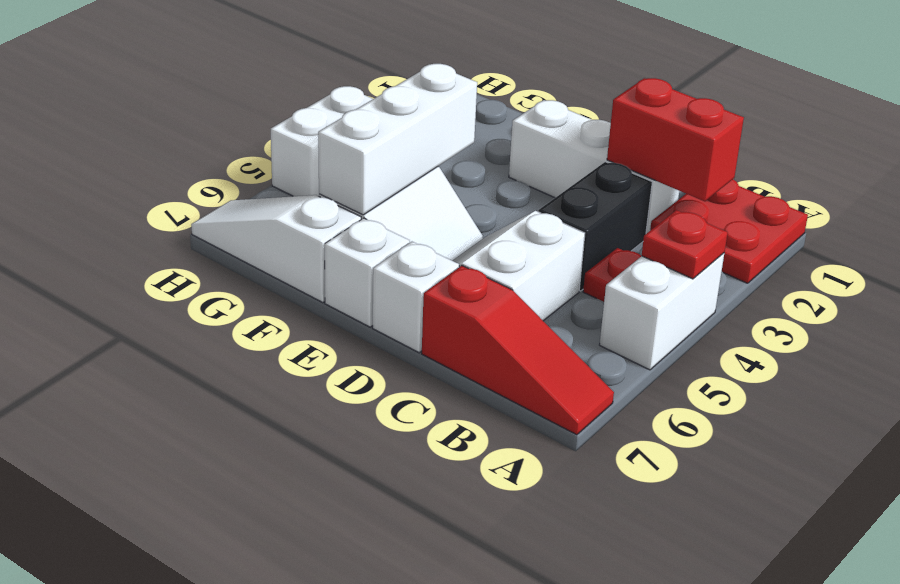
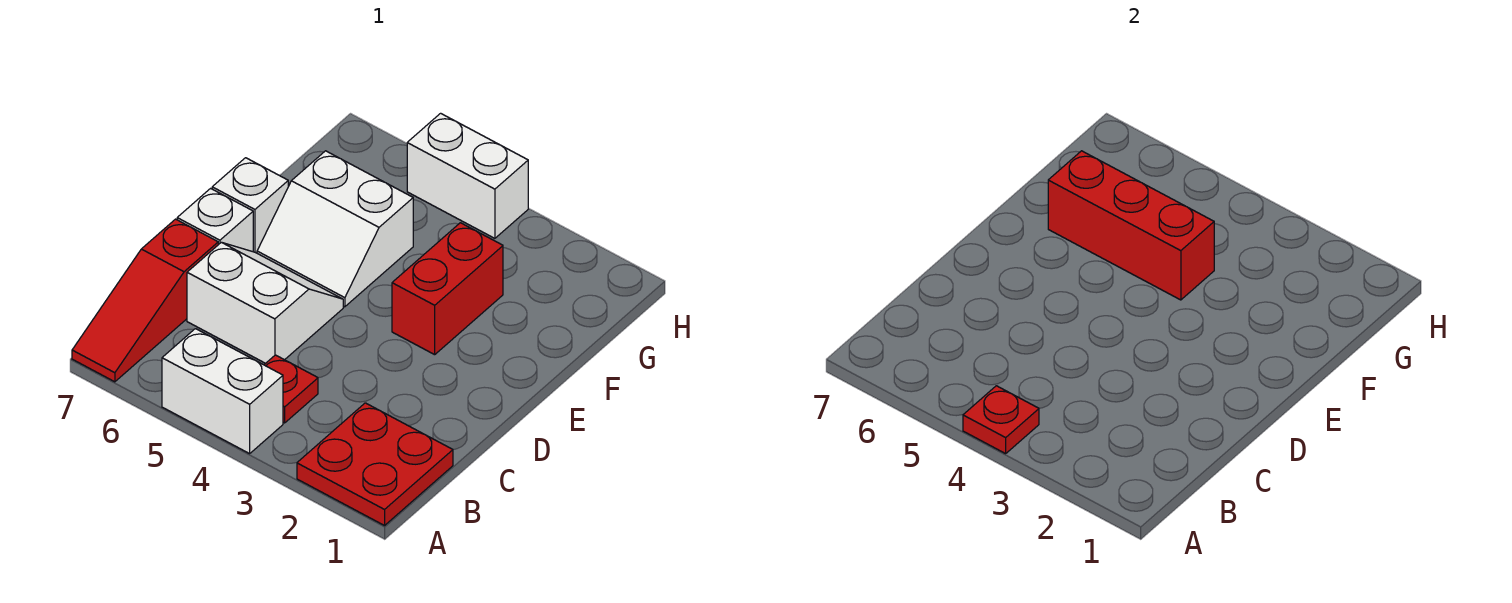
red 1x2 brick [607,78,744,201] -> red 1x2 brick moved to [392,223,503,355]
white 1x3 brick [509,100,679,234] -> none
black 1x2 brick [538,162,652,291] -> none
white 1x3 brick [318,64,477,215] -> red 1x3 brick [1048,151,1214,300]
white 1x3 slope [191,195,361,303] -> none

